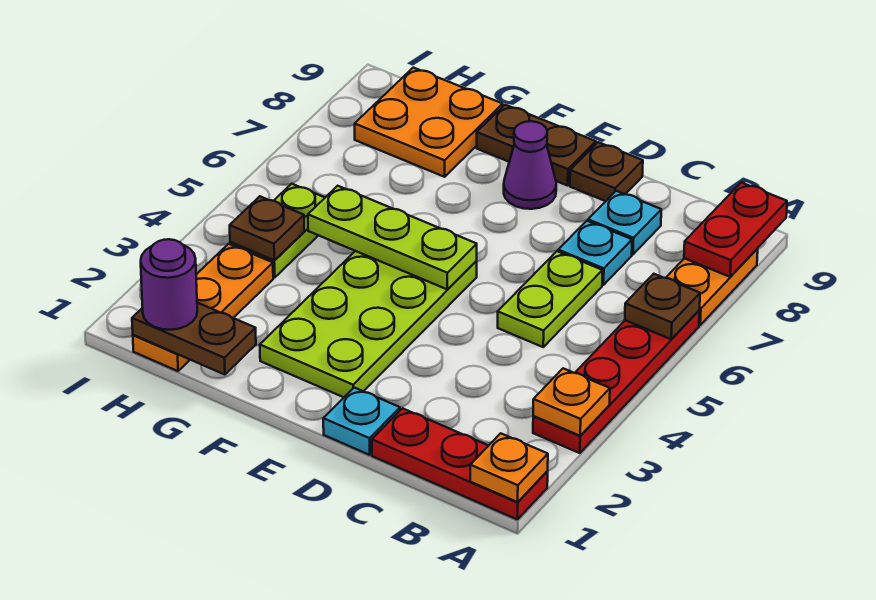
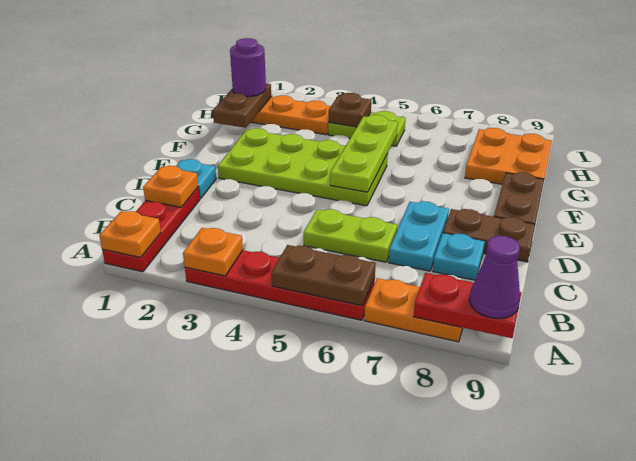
brown 1x1 plate [625,274,700,339] -> brown 1x2 plate [272,245,376,306]
none -> orange 1x1 plate [143,166,198,207]
cyan 1x1 plate [558,221,632,285] -> cyan 1x2 plate [388,201,449,271]
brown 1x1 plate [570,142,643,201] -> brown 1x2 plate [443,209,535,262]
purple 1x1 cone [504,121,556,209] -> purple 1x1 cone moved to [470,236,520,319]

